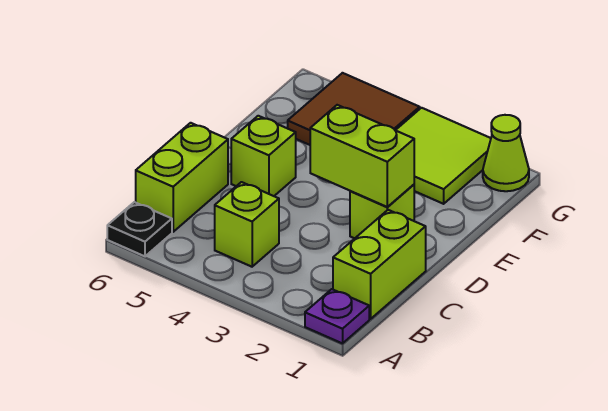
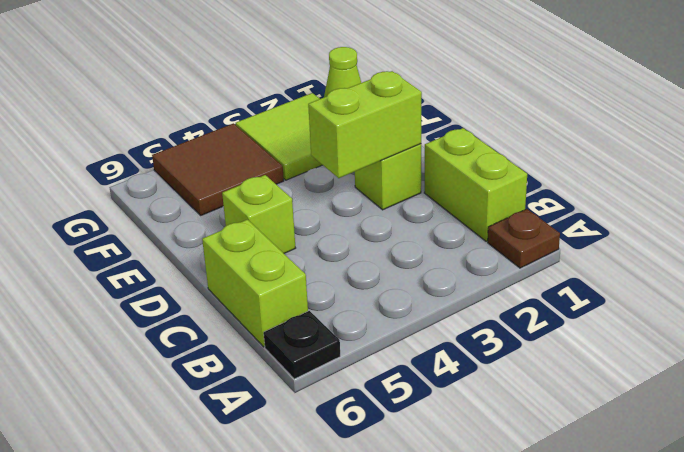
purple 1x1 plate [305,289,369,343] -> brown 1x1 plate [488,209,560,268]
lime 1x1 brick [215,182,279,267] -> none

